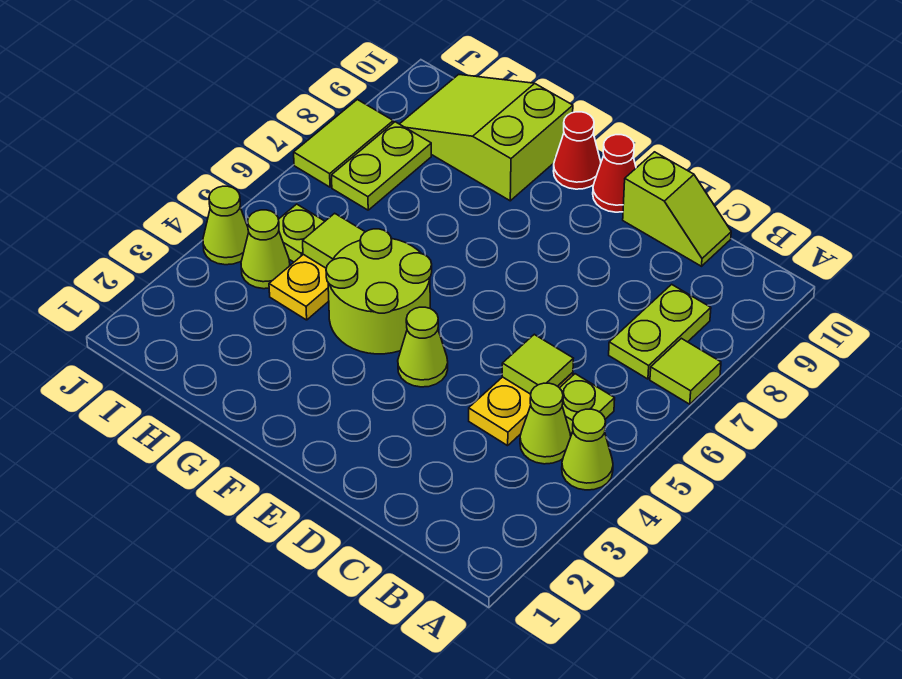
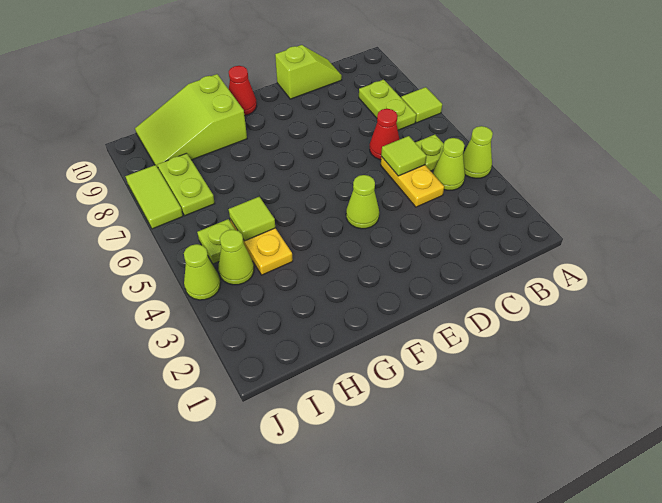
red 1x1 cone [593,135,636,212] -> red 1x1 cone moved to [370,109,399,160]
lime 2x2 round brick [326,229,432,354] -> none

